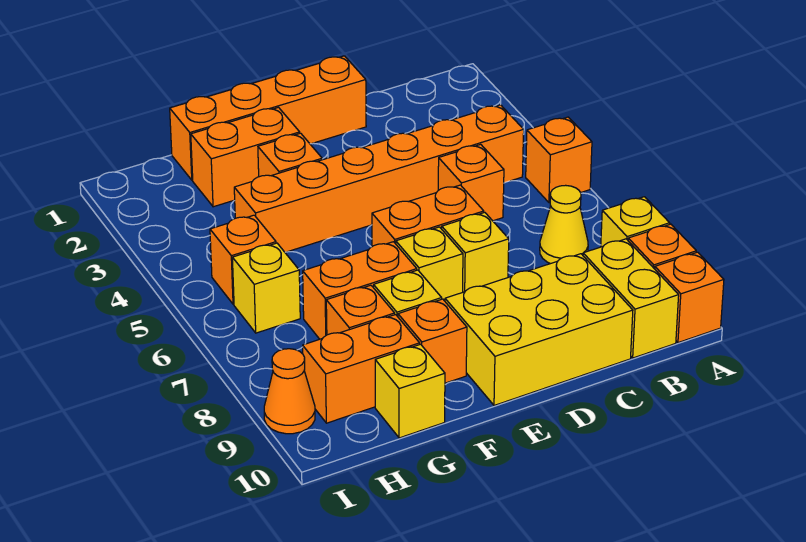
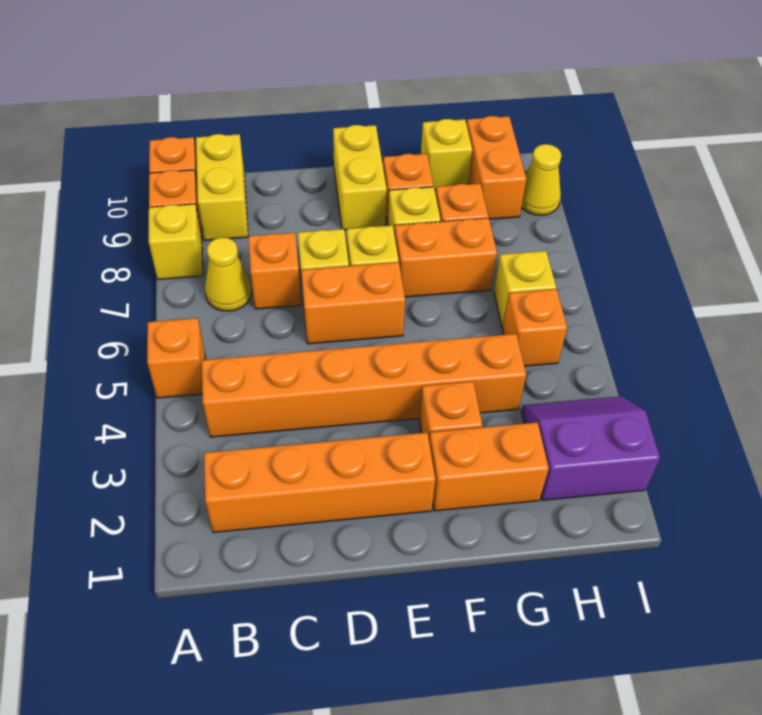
orange 1x1 brick [438,144,504,221] -> orange 1x1 brick moved to [248,233,301,309]
yellow 2x3 brick [445,254,633,405] -> yellow 1x2 brick [333,125,387,230]
orange 1x4 brick [170,56,366,180] -> orange 1x4 brick moved to [204,433,435,532]
orange 1x2 brick [303,315,420,423] -> orange 1x2 brick turned to [467,116,526,219]
none -> purple 2x2 slope [521,396,660,500]
orange 1x1 cone [264,349,315,434] -> yellow 1x1 cone [521,144,561,215]

